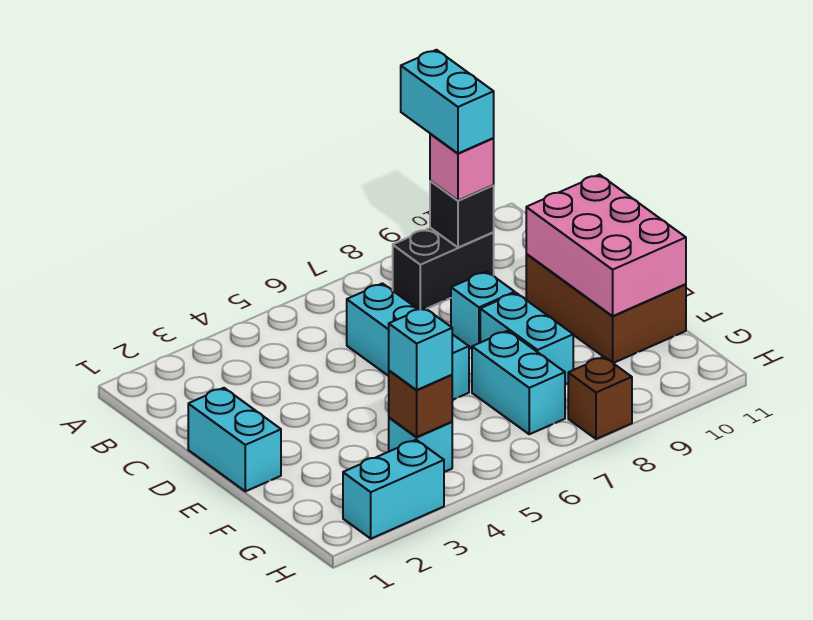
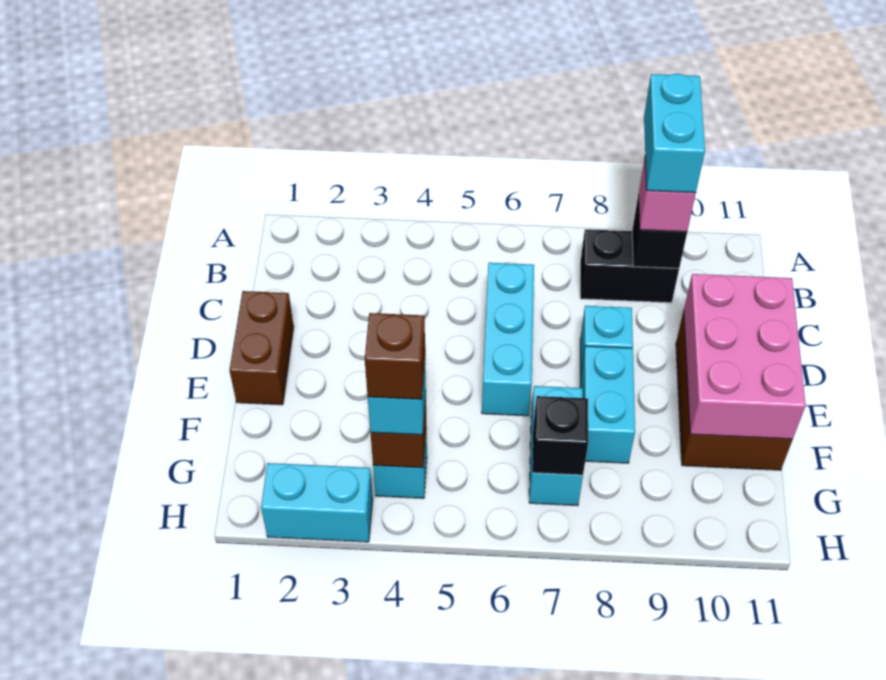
cyan 1x2 brick [188,388,281,491] -> brown 1x2 brick [230,291,294,405]
none -> black 1x1 brick [532,396,588,475]
brown 1x1 brick [568,357,632,439] -> brown 1x1 brick moved to [365,313,425,399]

